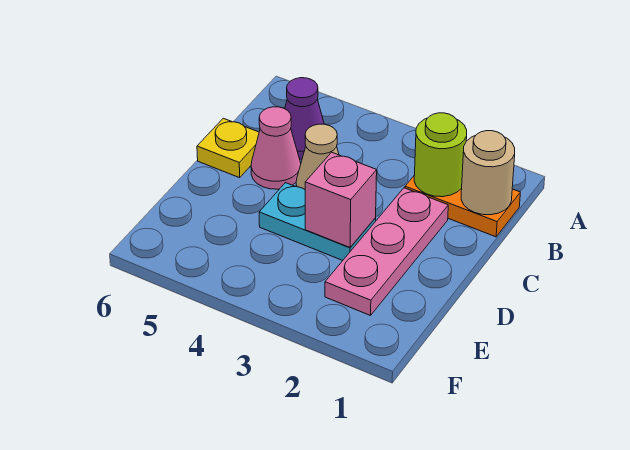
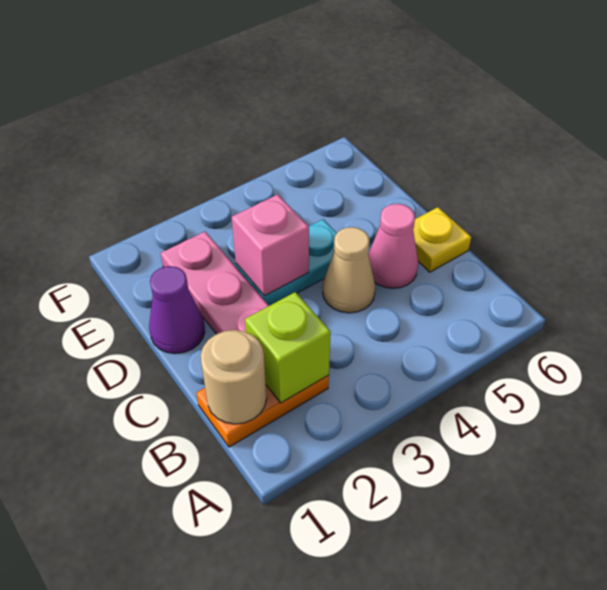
lime 1x1 round brick [414,113,467,197] -> lime 1x1 brick [245,292,331,403]
purple 1x1 cone [285,78,324,159] -> purple 1x1 cone moved to [149,266,205,354]

